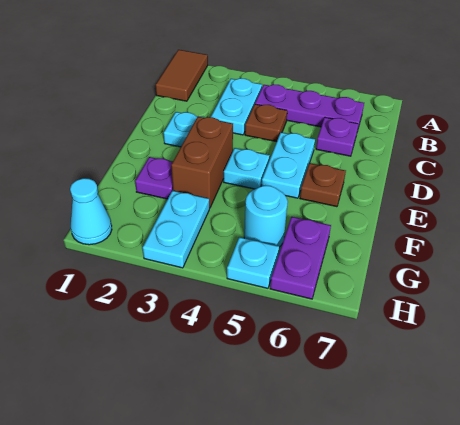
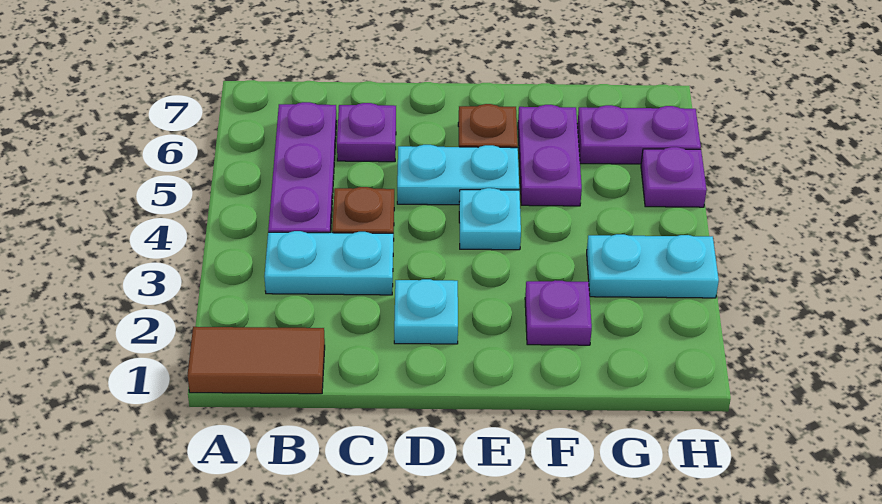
brown 1x2 brick [171,117,233,208] -> none
none -> purple 1x2 plate [518,105,582,206]
cyan 1x1 round brick [244,186,288,247] -> none
cyan 1x1 cone [70,178,112,245] -> none
cyan 1x1 plate [227,237,279,288] -> purple 1x1 plate [641,147,707,207]

